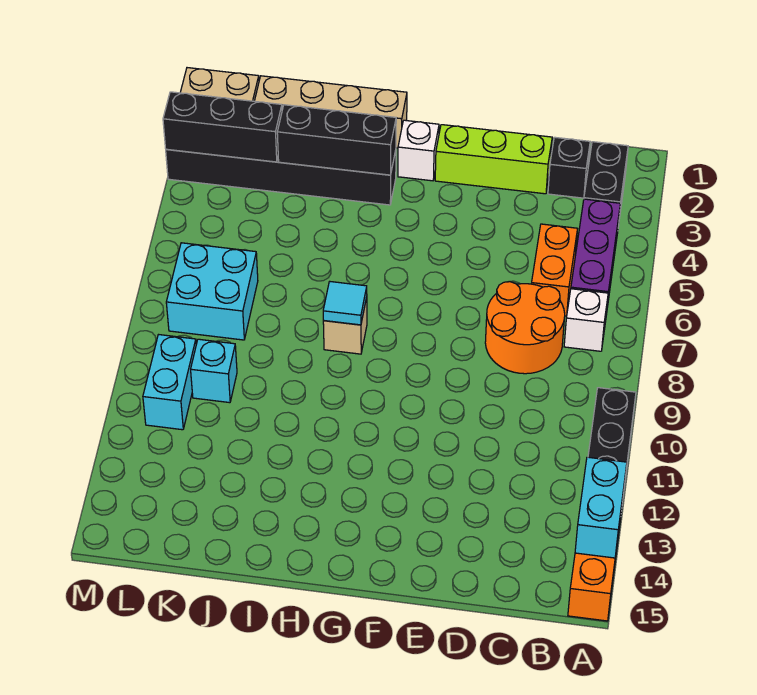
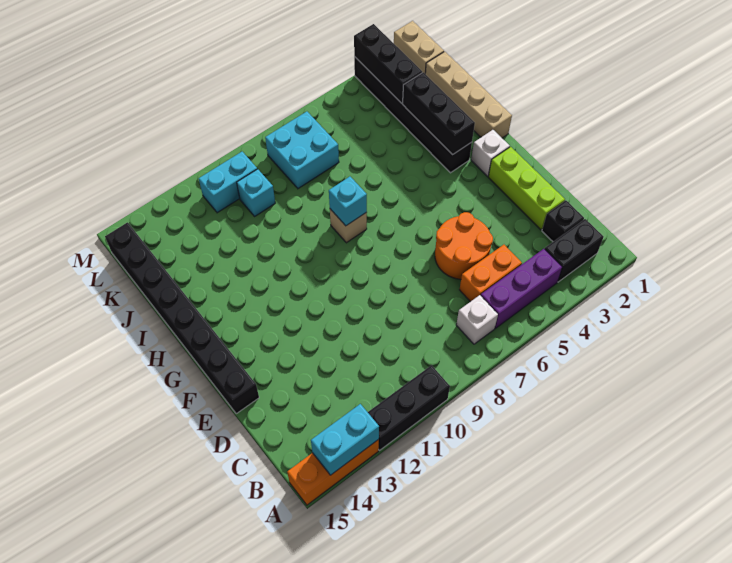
orange 2x2 round brick [485,282,565,374] -> orange 2x2 round brick moved to [435,212,493,279]
none -> black 1x8 brick [105,222,259,414]
cyan 1x1 tile [323,282,367,325] -> cyan 1x1 brick [329,177,367,226]

